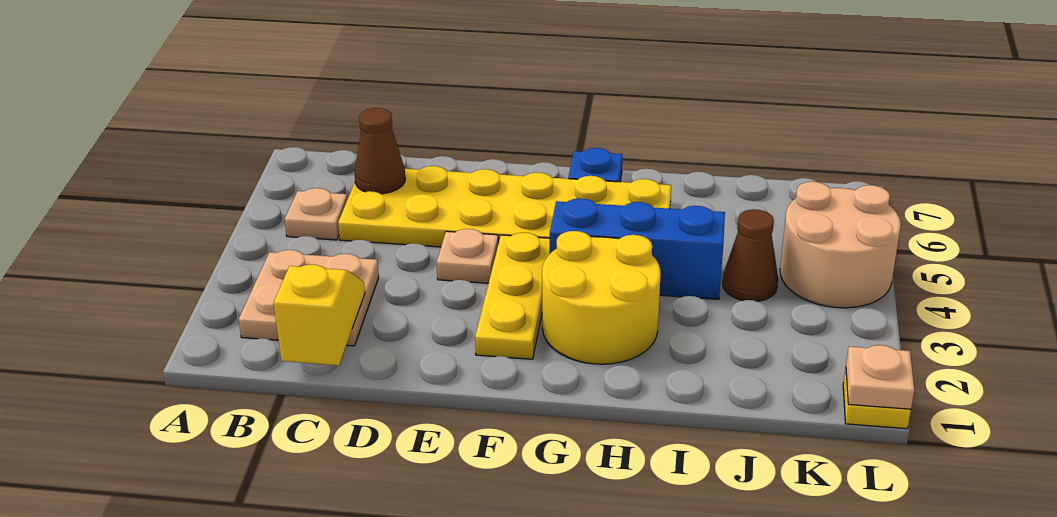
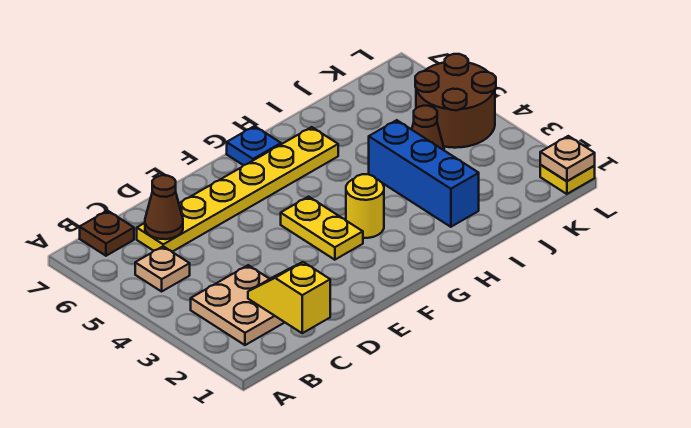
none -> brown 1x1 plate [80,211,134,256]
yellow 2x6 plate [338,166,671,247] -> yellow 1x6 plate [137,127,338,252]
tan 1x1 plate [437,229,498,283] -> none
yellow 1x3 plate [475,233,550,359] -> yellow 1x2 plate [281,197,363,260]
yellow 2x2 round brick [542,231,661,364] -> yellow 1x1 round brick [346,174,384,238]
blue 1x3 brick [550,198,725,299] -> blue 1x3 brick turned to [369,120,479,227]
tan 2x2 round brick [780,182,901,308] -> brown 2x2 round brick [415,54,496,148]

